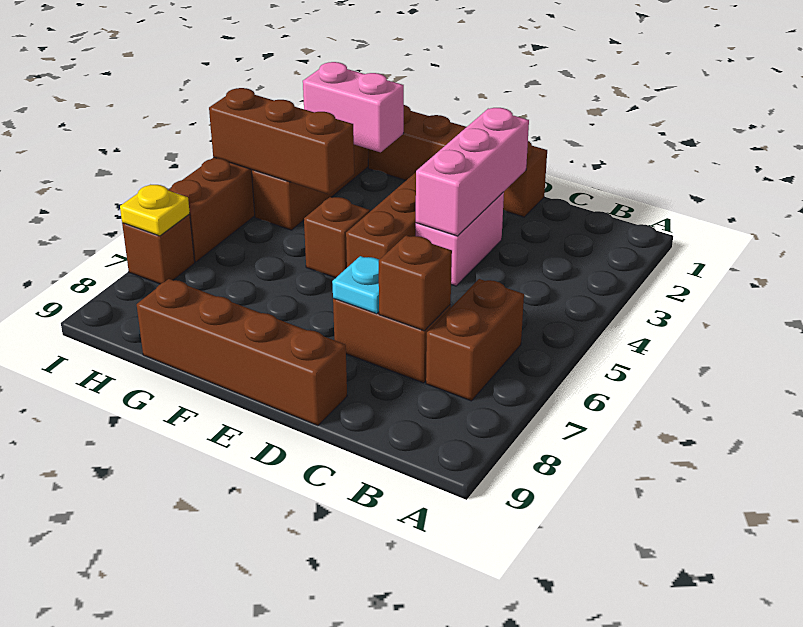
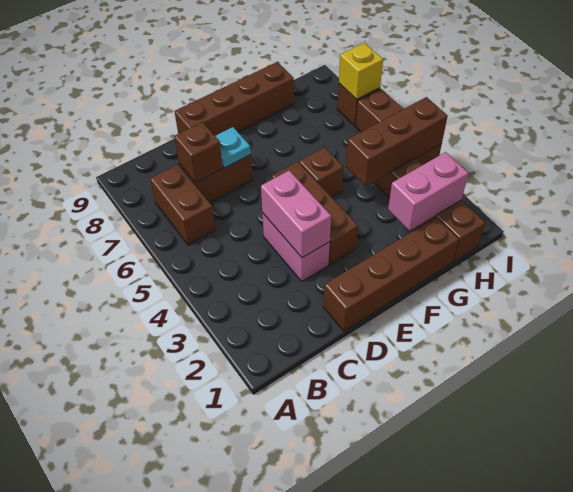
pink 1x3 brick [416,108,529,236] -> pink 1x2 brick [261,171,331,258]
yellow 1x1 plate [120,185,190,236] -> yellow 1x1 brick [339,43,383,99]

